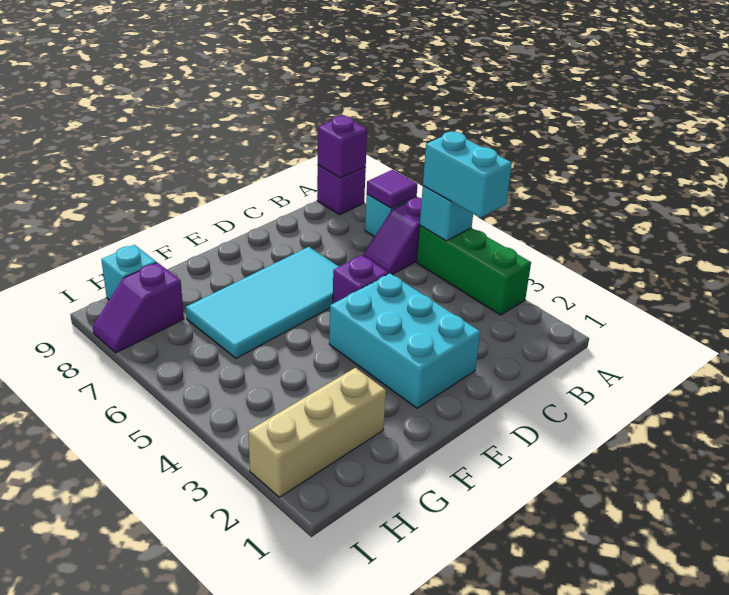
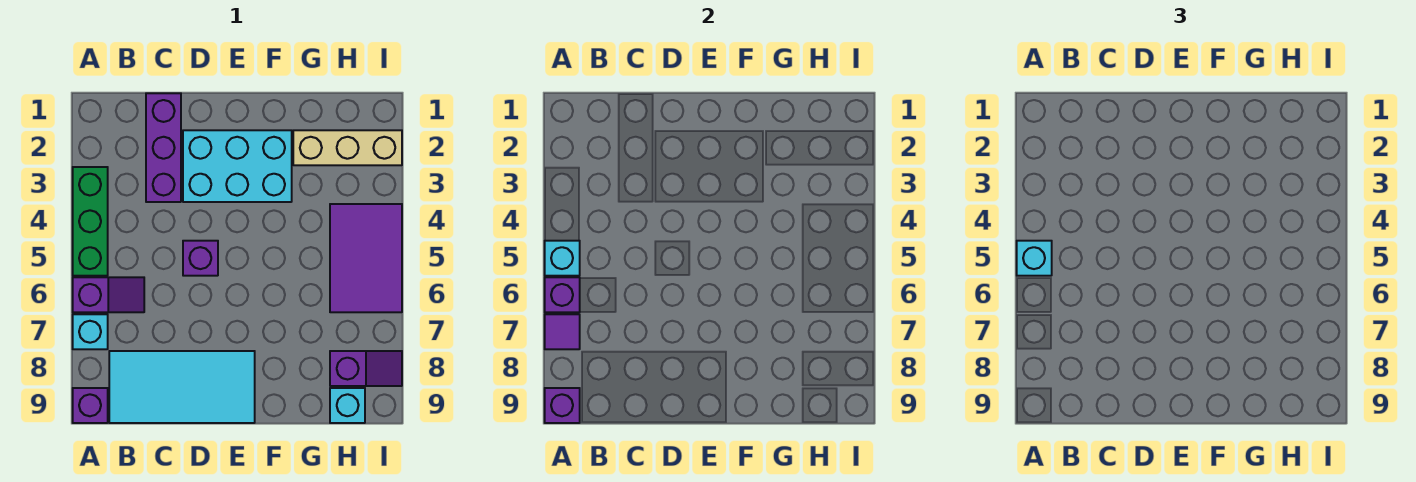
cyan 1x2 brick [423,132,512,218] -> cyan 1x1 brick [1017,241,1052,276]
none -> purple 1x1 brick [545,277,580,312]
none -> purple 1x3 brick [146,93,181,202]
cyan 2x3 brick [329,274,480,408] -> cyan 2x3 brick turned to [183,130,292,202]
cyan 2x4 tile [186,247,339,358] -> cyan 2x4 tile moved to [109,351,255,423]
none -> purple 2x3 tile [330,204,402,312]

